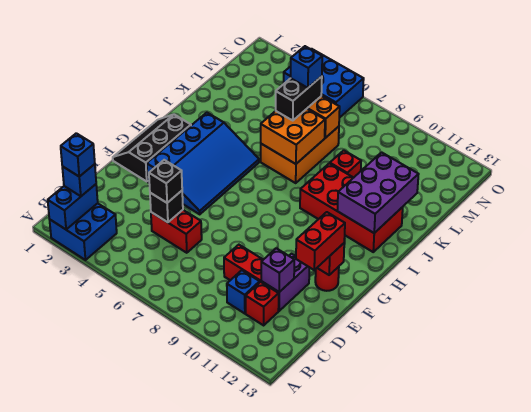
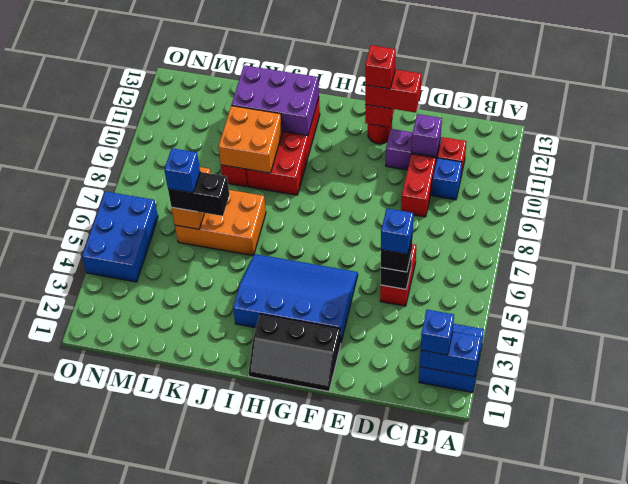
blue 1x1 brick [61,133,95,177] -> blue 1x1 brick moved to [381,209,414,254]
none -> red 1x1 brick [365,45,396,89]
orange 2x2 brick [261,109,325,164] -> orange 2x2 brick moved to [218,106,282,173]

